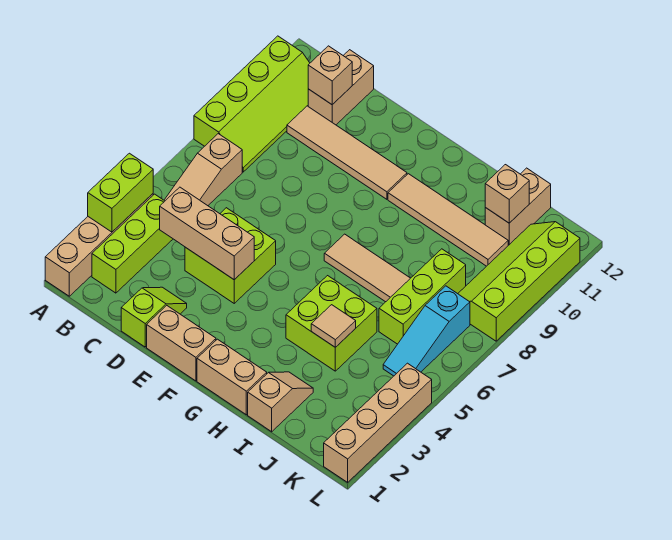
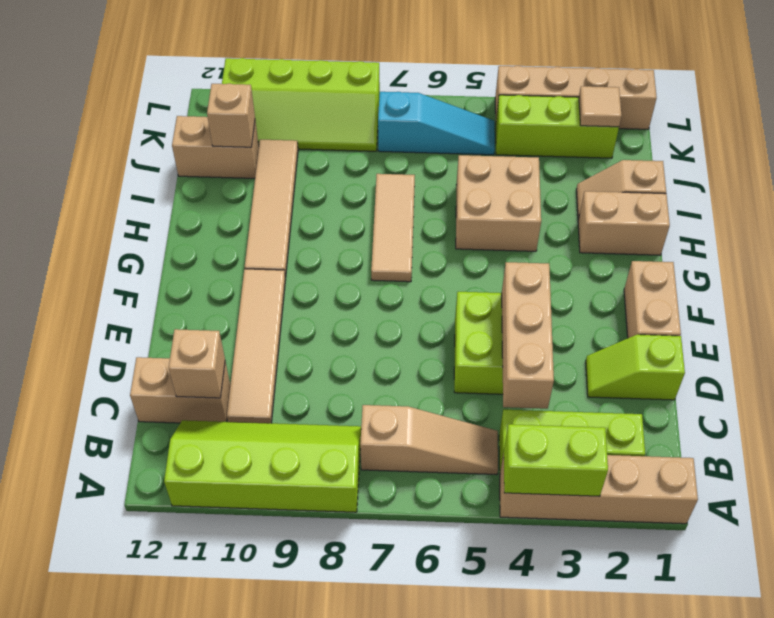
tan 1x2 brick [197,339,267,415] -> tan 1x2 brick turned to [578,191,670,255]
lime 2x2 brick [286,276,377,371] -> tan 2x2 brick [456,155,541,251]
tan 1x1 tile [311,305,356,347] -> tan 1x1 tile moved to [579,86,622,127]
lime 1x3 brick [379,249,466,344] -> lime 1x3 brick moved to [496,95,619,158]

